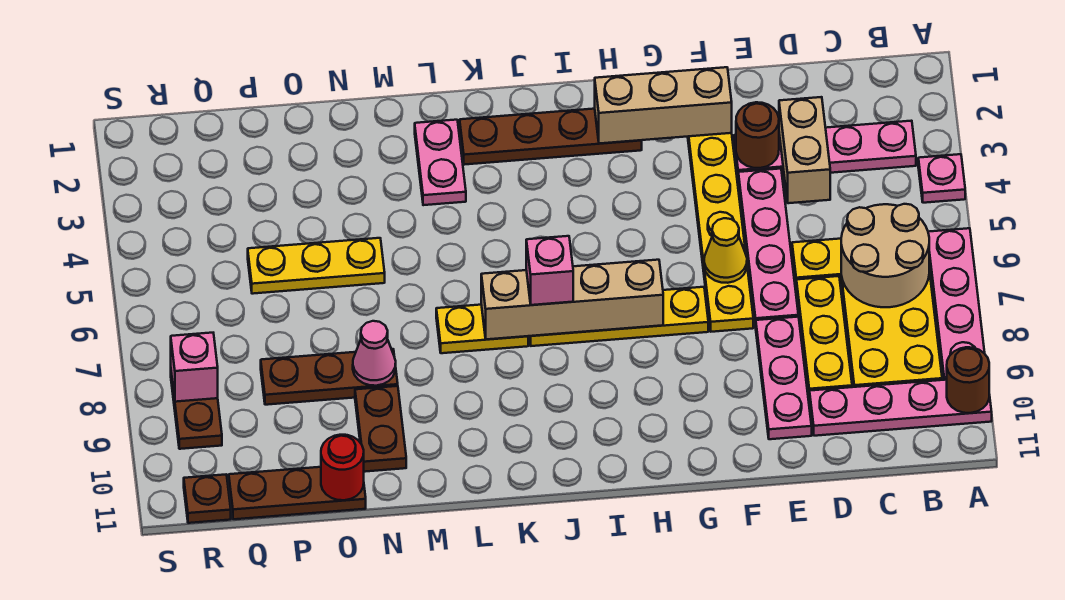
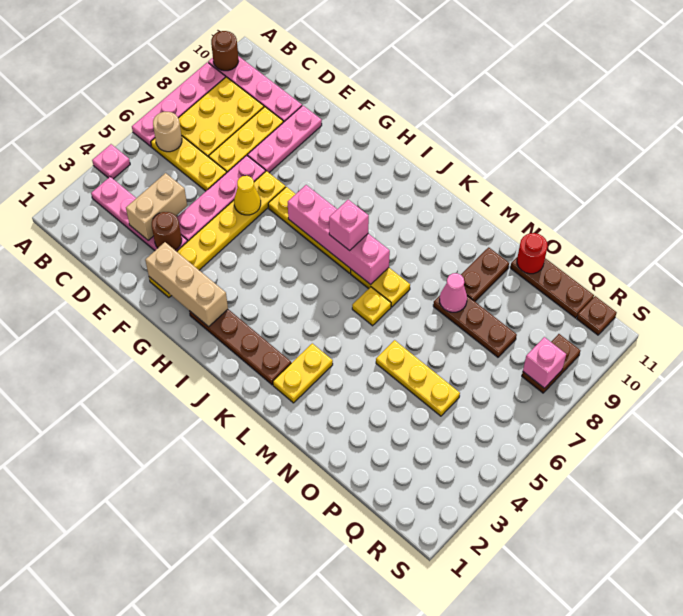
tan 2x2 round brick [841,204,929,307] -> tan 1x1 round brick [153,112,182,152]
tan 1x4 brick [481,260,663,339] -> pink 1x4 brick [288,185,390,285]
pink 1x2 plate [415,120,466,205] -> yellow 1x2 plate [273,343,333,403]
none -> yellow 1x1 plate [352,287,391,326]

